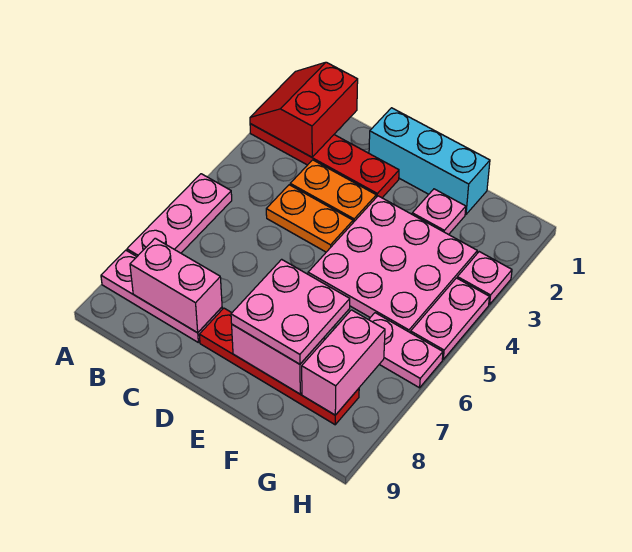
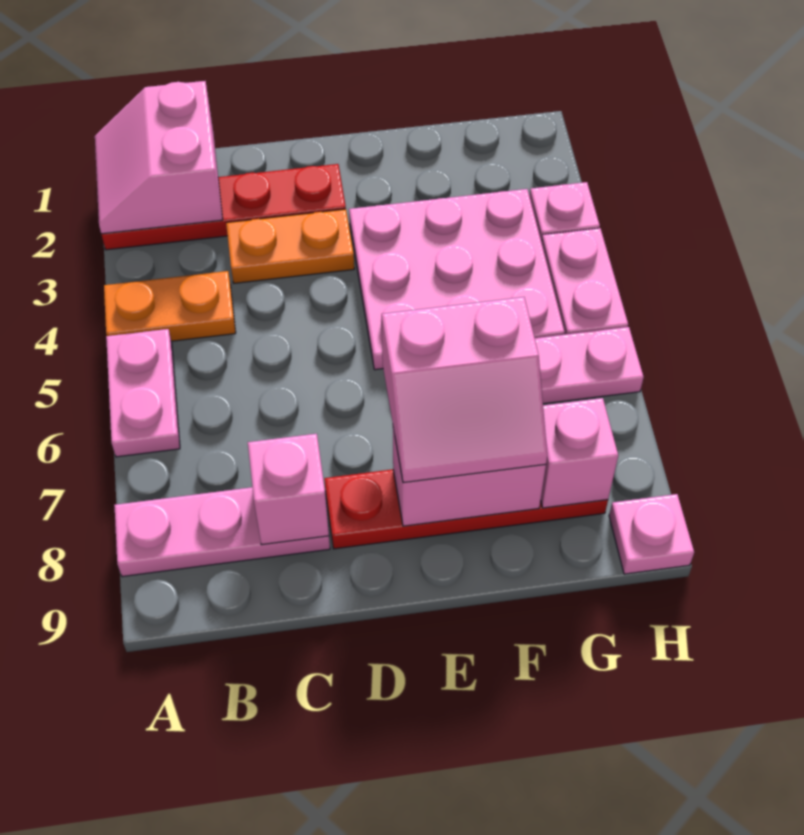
red 2x2 slope [250,62,358,157] -> pink 2x2 slope [95,81,223,234]
pink 1x3 plate [127,174,232,256] -> pink 1x2 plate [106,329,180,457]
pink 1x2 brick [130,238,222,333] -> pink 1x1 brick [248,434,329,545]
orange 1x2 plate [266,185,353,252] -> orange 1x2 plate moved to [104,271,236,341]
cyan 1x3 brick [369,108,490,214] -> none
pink 2x2 plate [231,259,350,364] -> pink 2x2 slope [382,297,547,483]
pink 1x1 plate [412,189,466,235] -> pink 1x1 plate moved to [609,494,694,574]
pink 1x2 brick [302,310,385,415] -> pink 1x1 brick [541,398,618,508]

